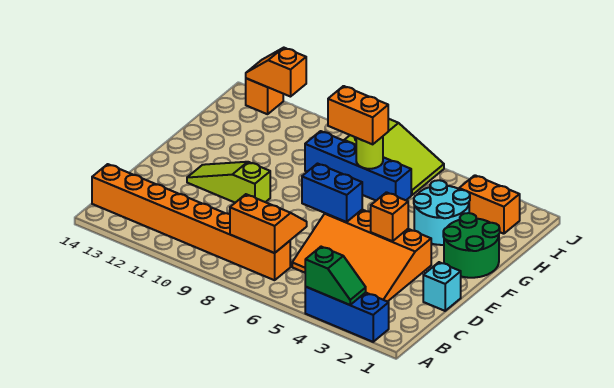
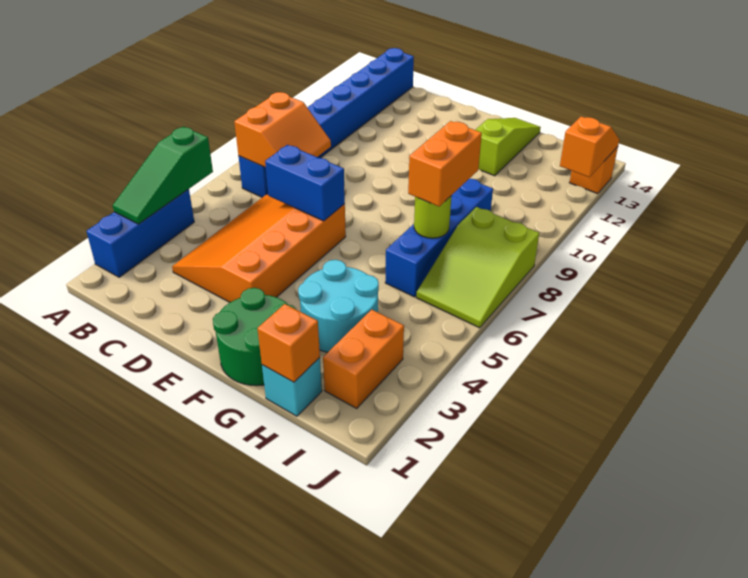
green 1x2 slope [305,247,366,305] -> green 1x3 slope [113,127,213,224]
orange 1x8 brick [92,164,290,280] -> blue 1x8 brick [238,48,414,197]
cyan 1x1 brick [423,262,461,311] -> cyan 1x1 brick moved to [262,358,322,416]
orange 1x1 brick [371,192,408,241] -> orange 1x1 brick moved to [257,304,320,382]
blue 1x2 brick [302,164,362,222] -> blue 1x2 brick turned to [265,145,345,221]
lime 1x3 slope [187,162,270,203] -> lime 1x3 slope moved to [476,118,541,176]

